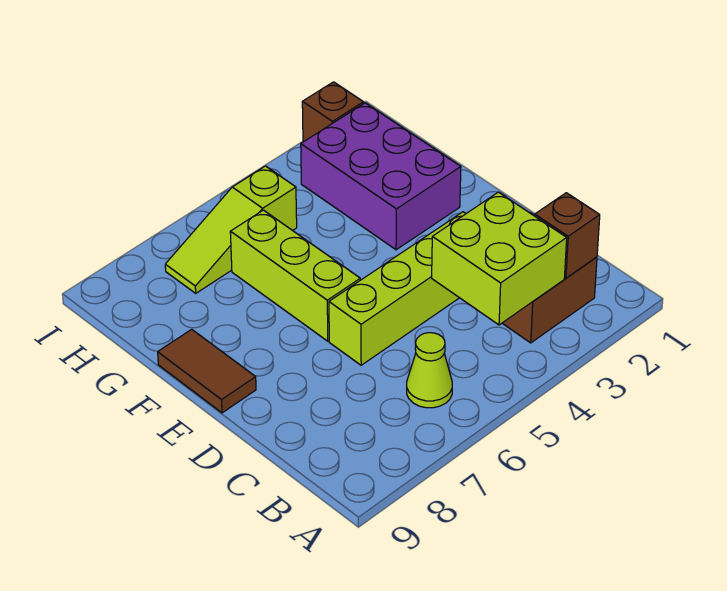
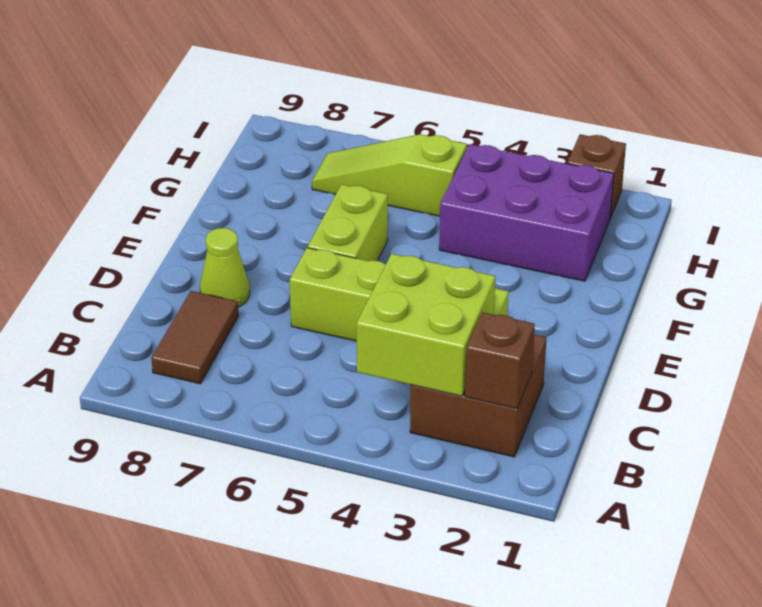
lime 1x1 cone [407,333,452,408] -> lime 1x1 cone moved to [200,228,250,307]
lime 1x3 brick [230,210,360,341] -> lime 1x2 brick [308,184,388,261]
brown 1x2 tile [158,329,256,413] -> brown 1x2 tile moved to [151,291,238,384]
purple 2x3 brick [301,103,461,250] -> purple 2x3 brick turned to [439,144,614,281]

